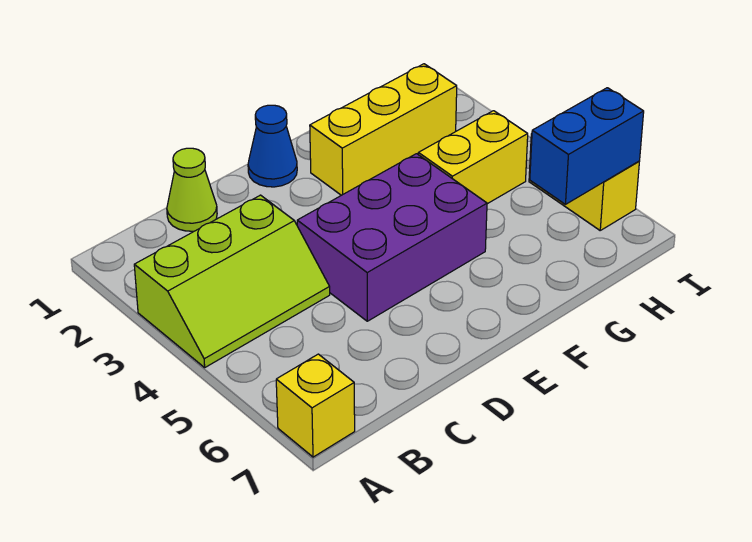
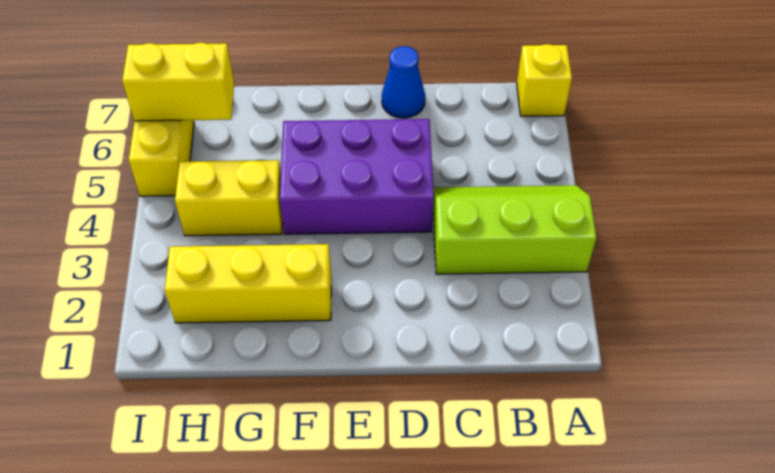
lime 1x1 cone [167,148,217,231] -> none
blue 1x1 cone [248,105,297,187] -> blue 1x1 cone moved to [382,46,425,118]
blue 1x2 brick [530,88,644,204] -> yellow 1x2 brick [122,43,234,121]

